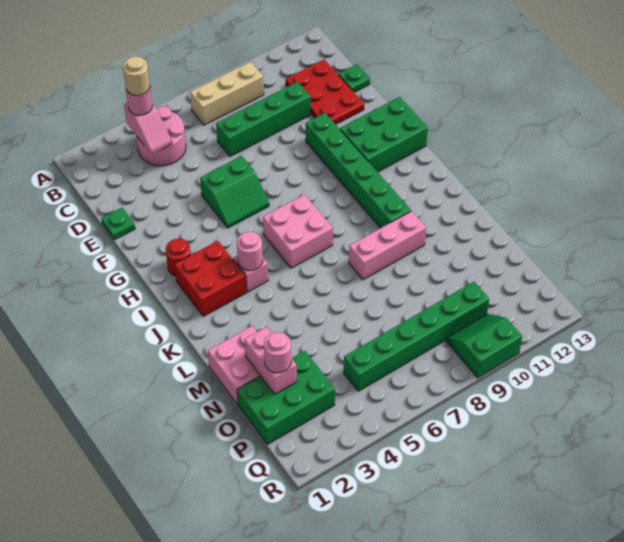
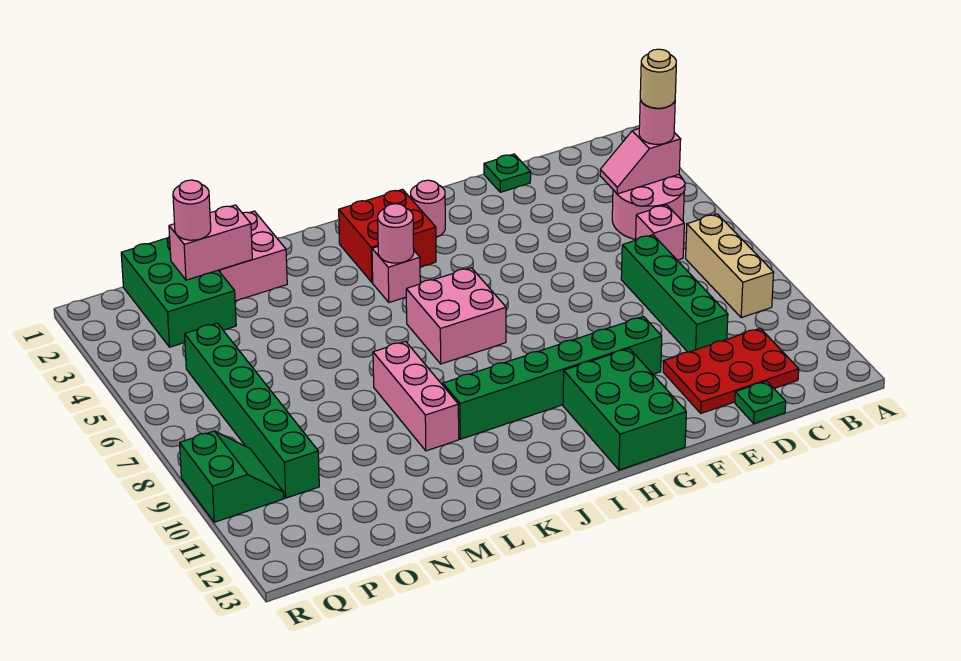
none -> pink 1x1 brick [636,205,684,260]
green 2x2 slope [200,156,269,228] -> none
red 1x1 round brick [166,239,191,276] -> pink 1x1 round brick [411,180,445,237]

